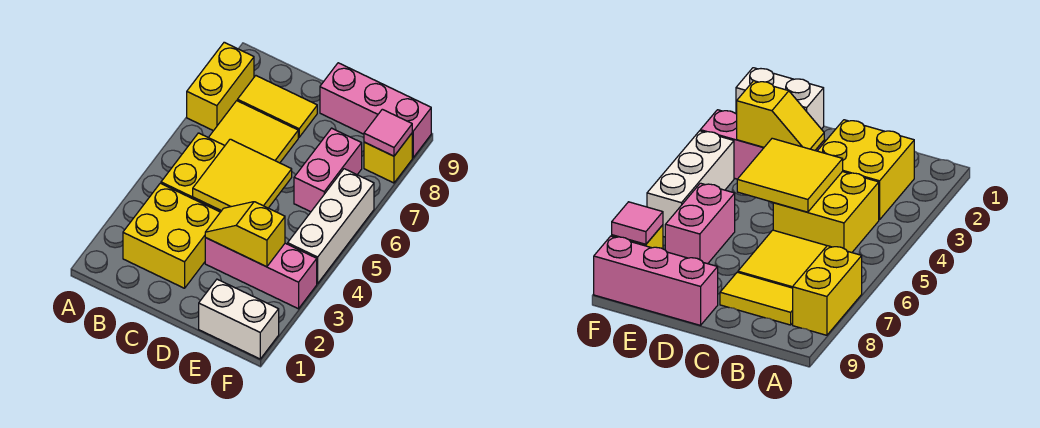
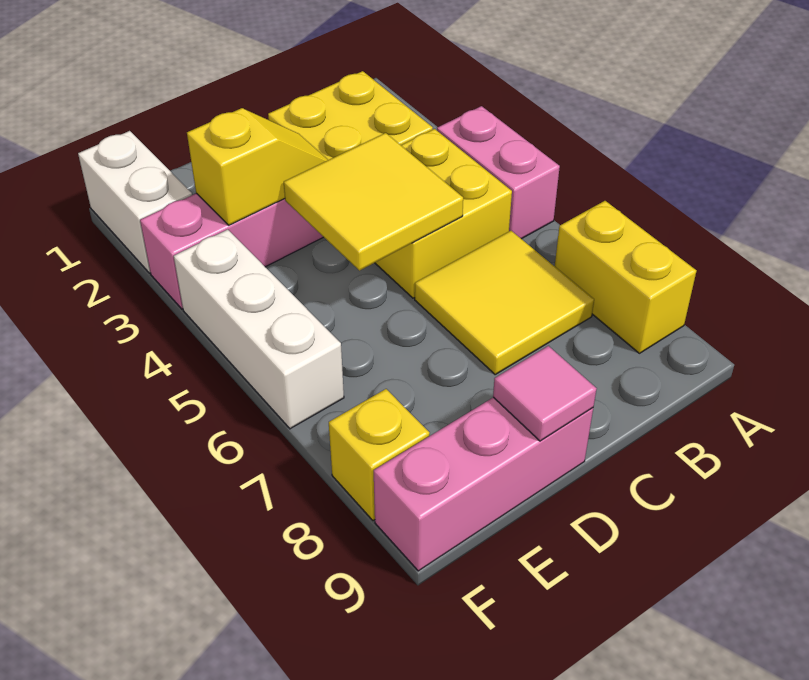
yellow 1x2 tile [237,76,317,137] -> none
white 1x2 brick [199,279,279,359] -> white 1x2 brick turned to [78,131,192,273]
pink 1x2 brick [294,128,362,212] -> pink 1x2 brick moved to [437,106,560,239]
pink 1x1 tile [364,109,412,156] -> pink 1x1 tile moved to [493,346,597,441]

